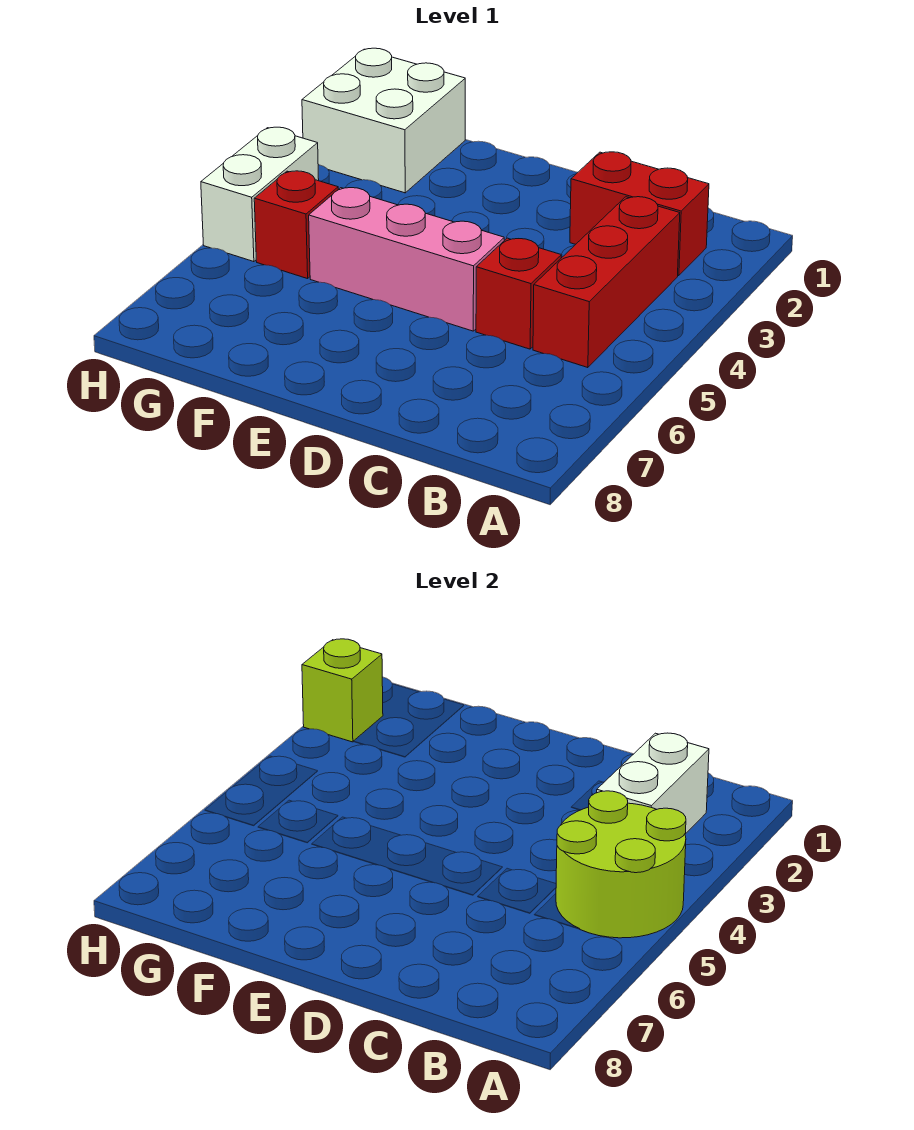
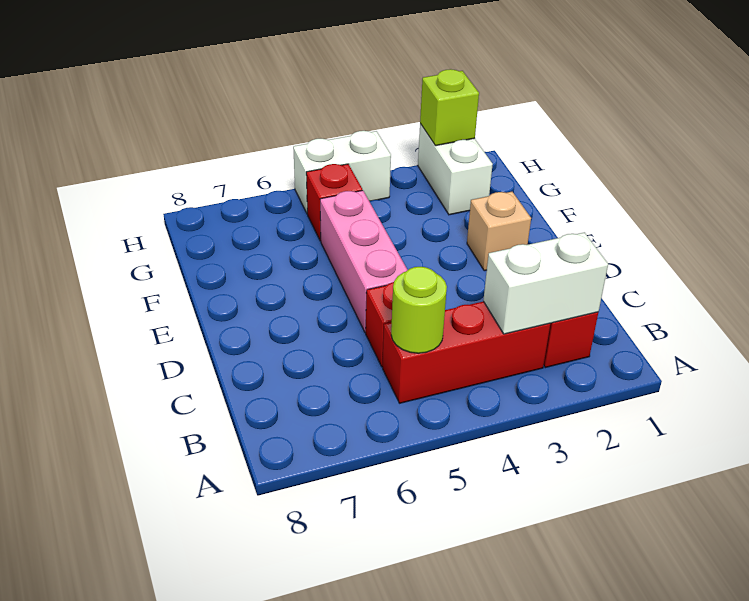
lime 2x2 round brick [556,791,686,938] -> lime 1x1 round brick [391,267,447,353]
none -> tan 1x1 brick [467,192,531,271]
white 2x2 brick [302,48,465,193] -> white 1x2 brick [418,124,493,215]

